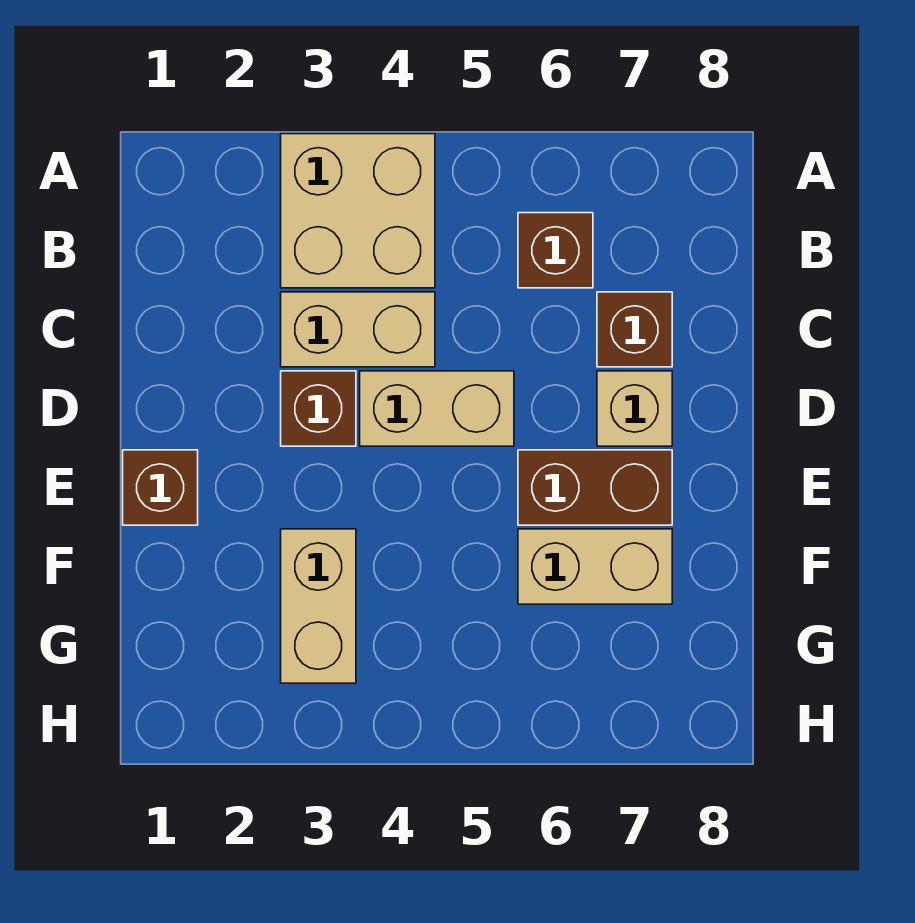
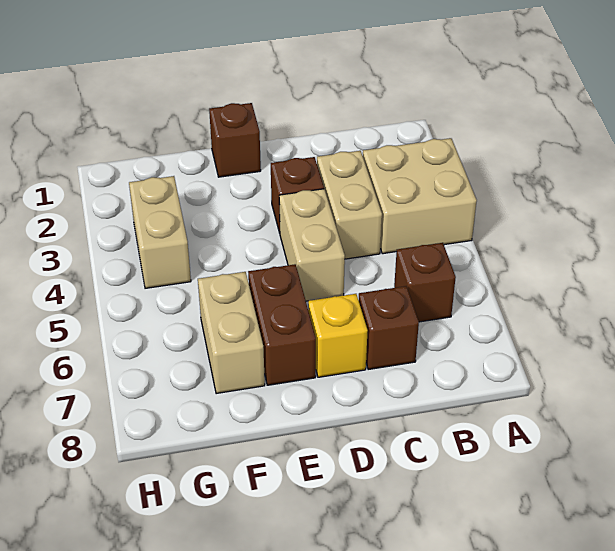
tan 1x1 brick [597,371,672,446] -> yellow 1x1 brick [308,294,368,377]
tan 1x2 brick [281,529,356,683] -> tan 1x2 brick turned to [129,176,191,288]

